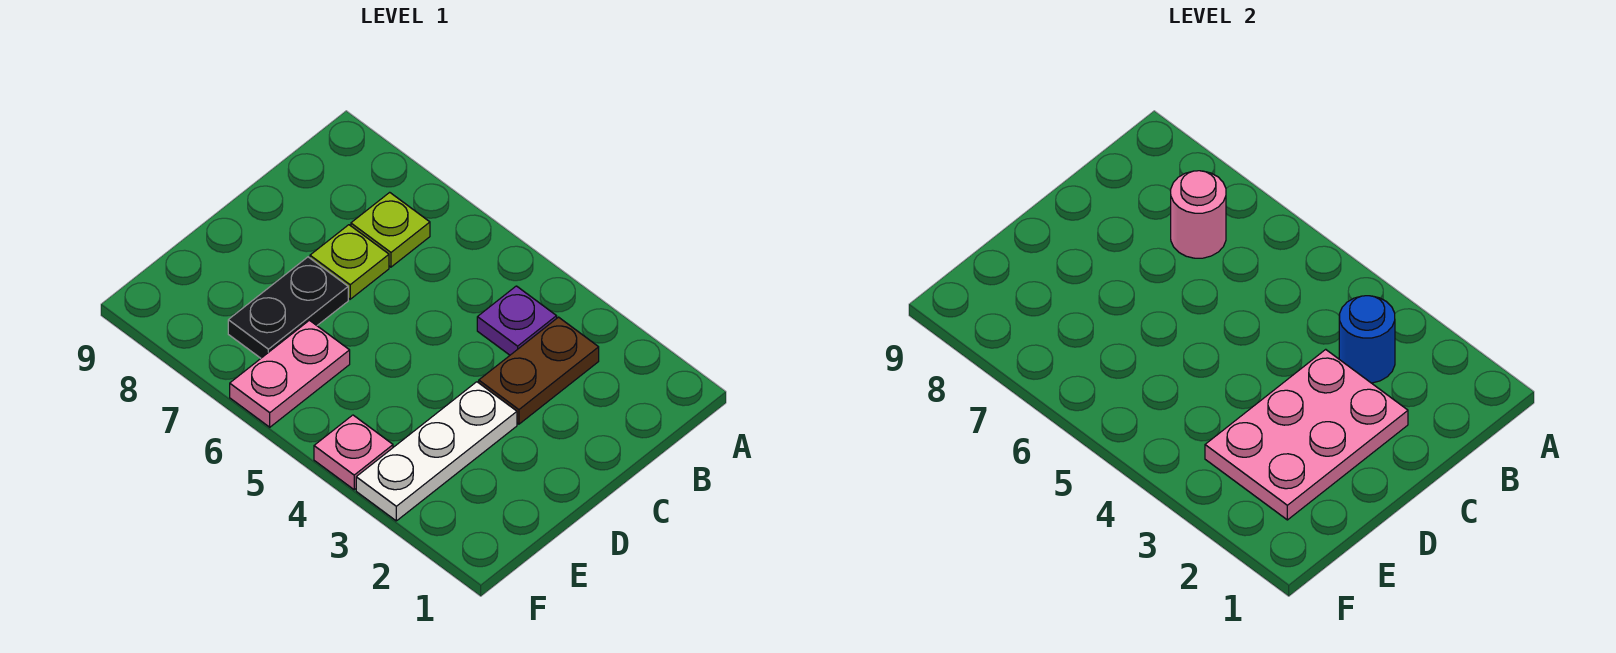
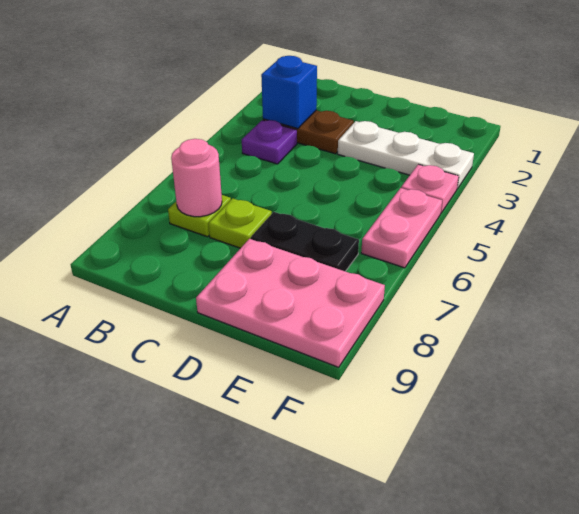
blue 1x1 round brick [1339,296,1395,383] -> blue 1x1 brick [261,56,317,129]
pink 2x3 plate [1205,349,1408,520] -> pink 2x3 plate moved to [196,239,385,367]
pink 1x2 plate [230,320,350,427] -> pink 1x2 plate turned to [361,188,442,268]

